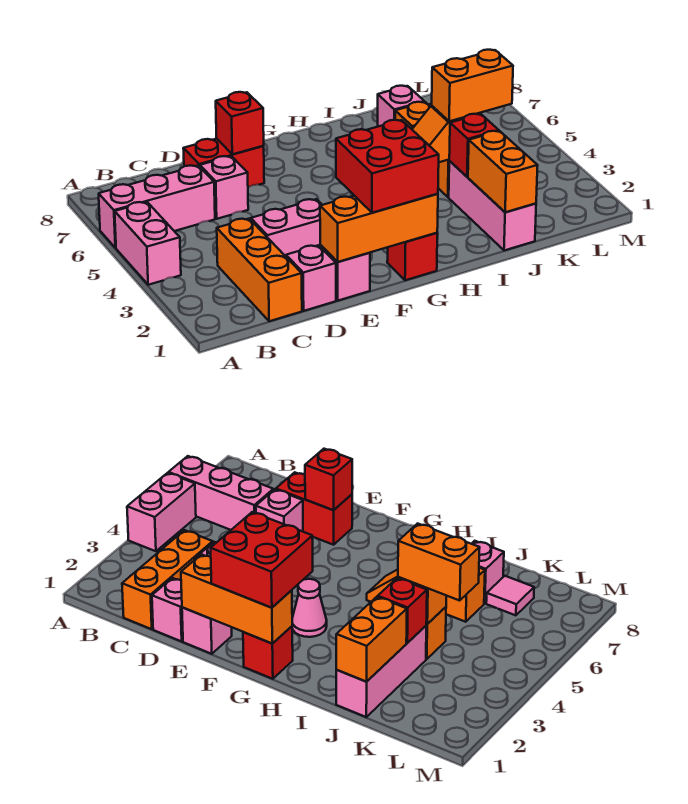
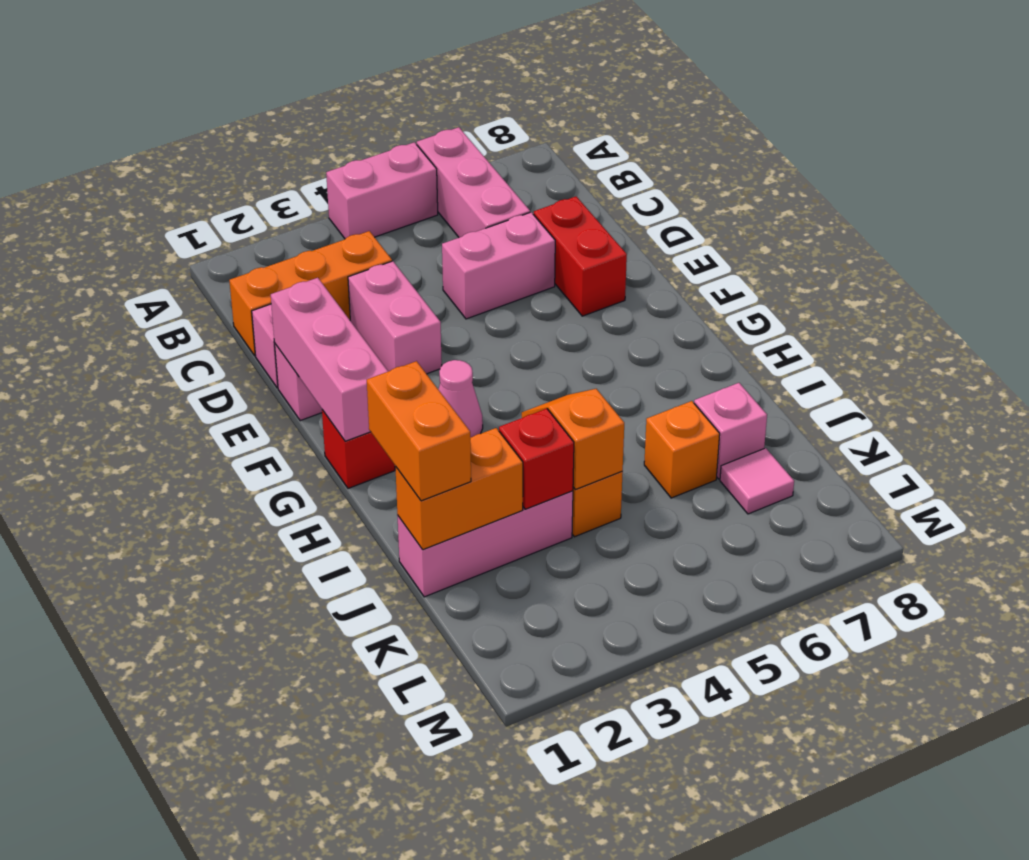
pink 1x1 brick [200,156,248,219] -> pink 1x2 brick [442,212,555,319]
orange 1x3 brick [320,194,438,262] -> pink 1x3 brick [271,278,388,441]
red 1x1 brick [216,92,264,154] -> none
red 2x2 brick [336,120,439,213] -> none
orange 1x2 brick [432,50,513,121] -> orange 1x2 brick moved to [367,361,471,501]

